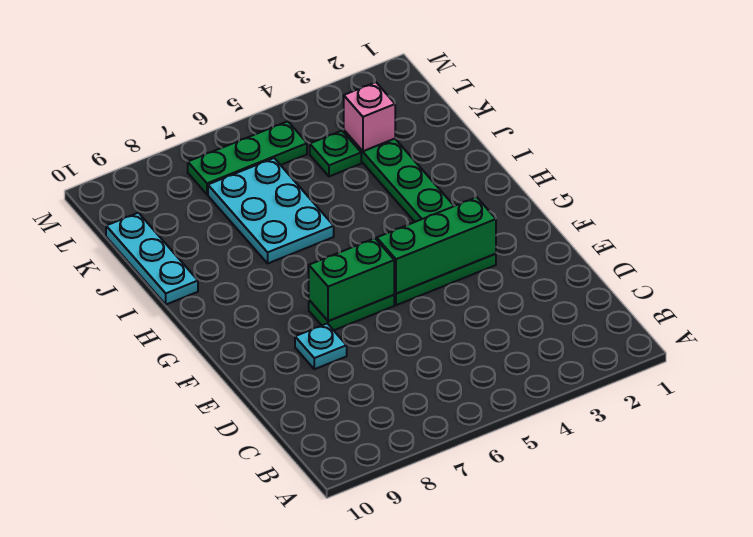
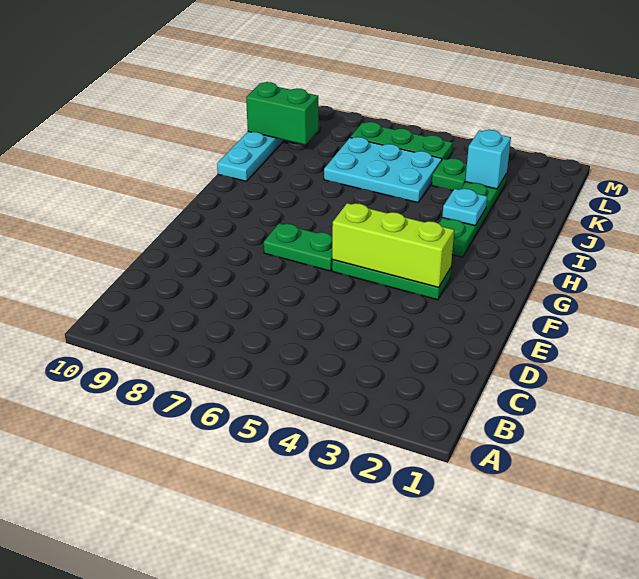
cyan 1x1 plate [295,323,347,369] -> cyan 1x1 plate moved to [442,189,487,226]
green 1x3 brick [377,197,496,294] -> lime 1x3 brick [332,203,454,287]
green 1x2 brick [309,238,394,321] -> green 1x2 brick moved to [246,82,319,145]
cyan 2x3 plate [208,158,334,263] -> cyan 2x3 plate turned to [324,137,442,203]
pink 1x1 brick [344,82,395,151] -> cyan 1x1 brick [465,130,511,189]

